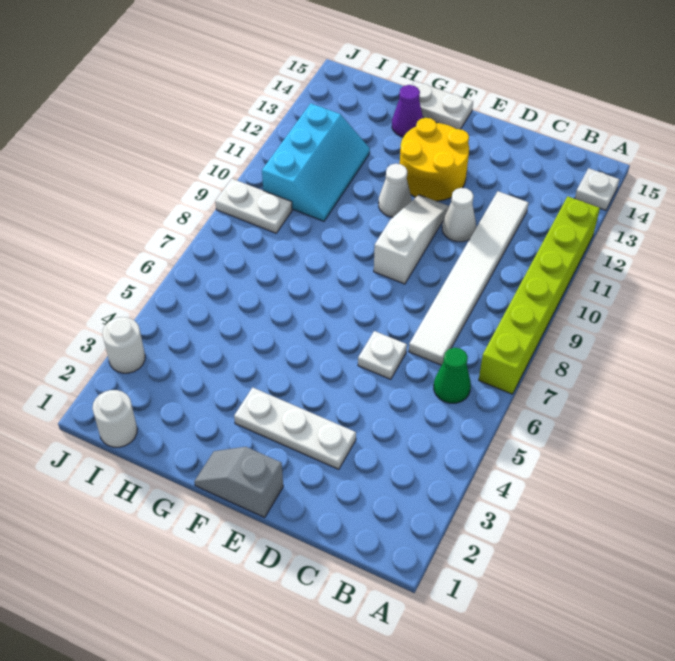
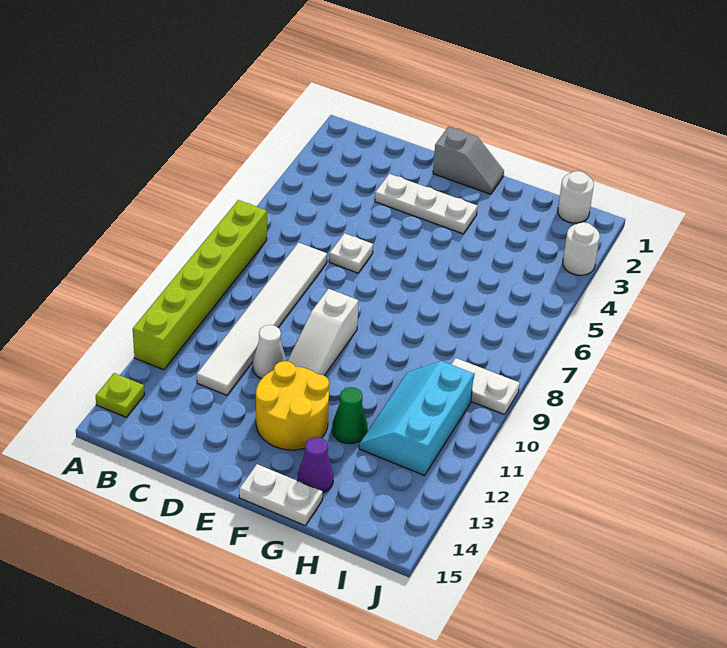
white 1x1 plate [575,168,619,210] -> lime 1x1 plate [96,373,145,417]
green 1x1 cone [434,348,471,403] -> green 1x1 cone moved to [332,387,367,443]
white 1x1 cone [378,164,412,217] -> none

